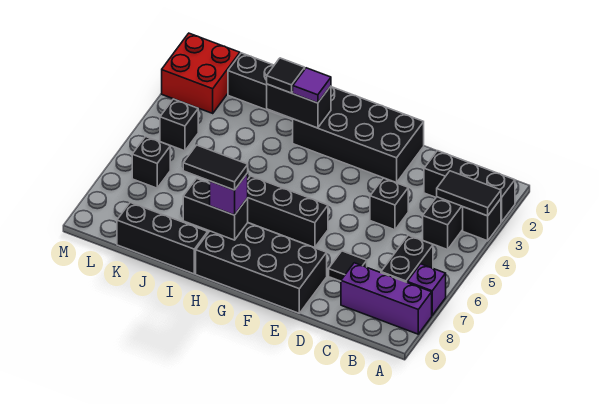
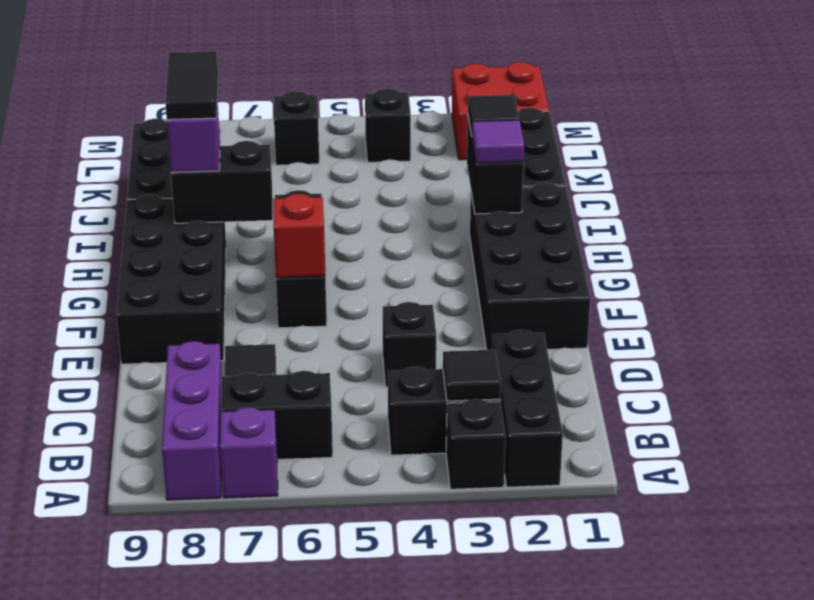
black 1x2 tile [437,171,501,216] -> black 1x1 tile [443,350,501,401]
none -> red 1x1 brick [273,194,325,278]
black 1x2 brick [183,179,248,240] -> black 1x2 brick turned to [171,141,273,223]

